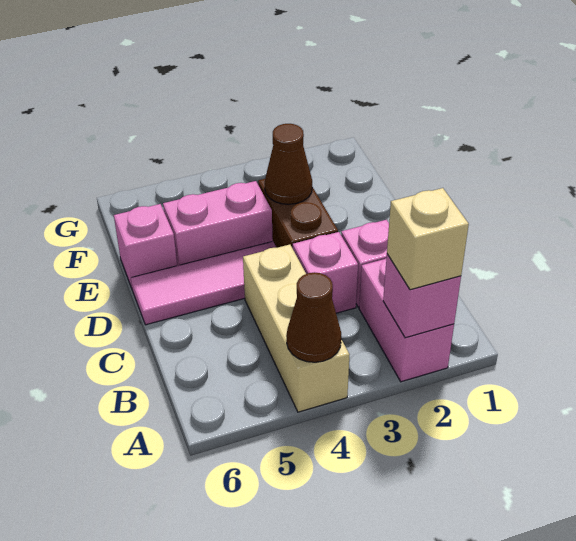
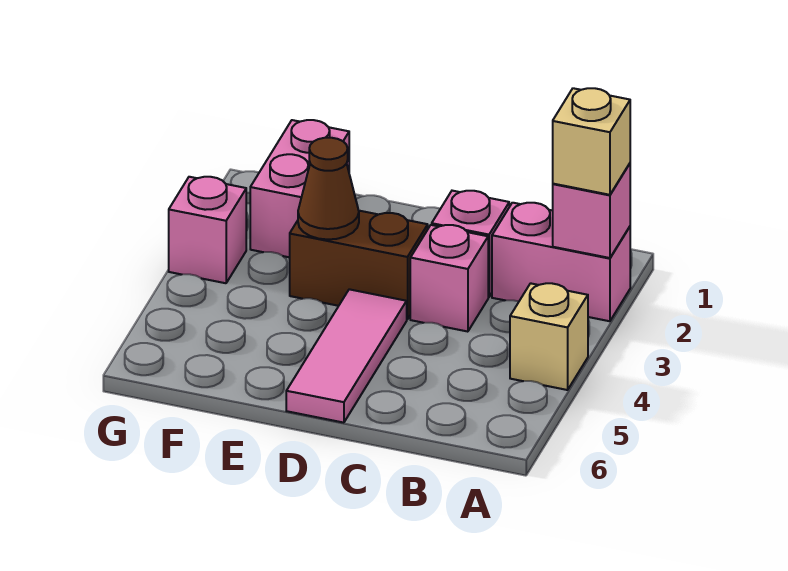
tan 1x3 brick [243,245,350,412] -> tan 1x1 brick [510,283,588,390]
brown 1x1 cone [286,272,341,362] -> none
pink 1x2 brick [163,181,273,266] -> pink 1x2 brick moved to [250,120,349,257]
pink 1x1 brick [114,204,177,288] -> pink 1x1 brick moved to [169,177,246,283]

